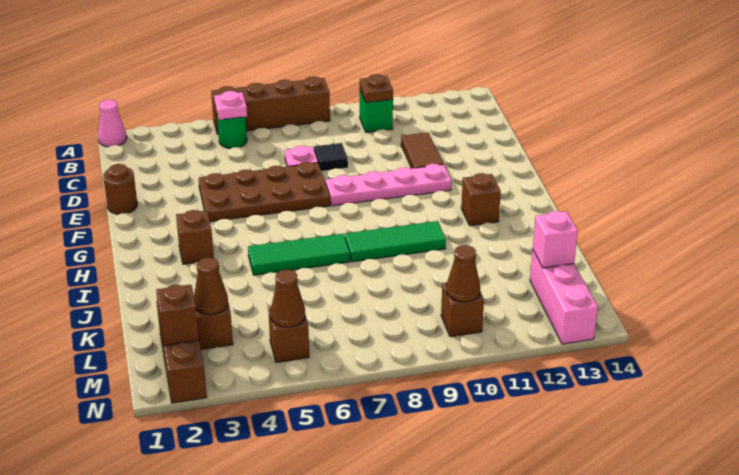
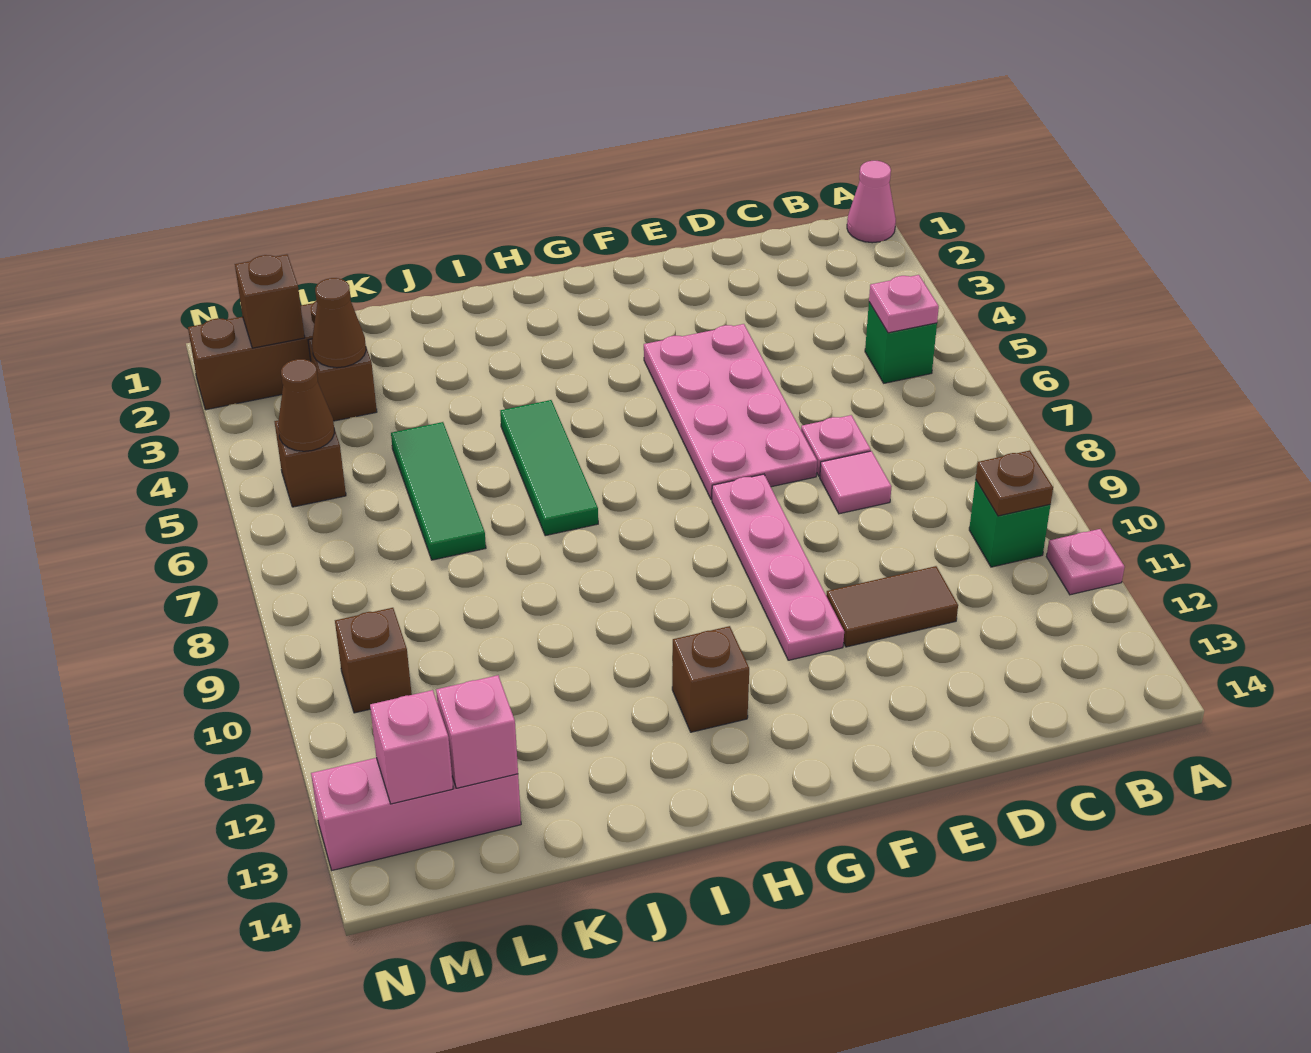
brown 1x4 brick [211,77,330,134] -> none
none -> pink 1x1 plate [1046,529,1125,595]
green 1x1 round brick [217,114,247,148] -> green 1x1 brick [865,302,937,383]
black 1x1 tile [314,143,348,171] -> pink 1x1 tile [820,451,892,514]
brown 1x1 round brick [103,164,137,214] -> none
brown 2x4 plate [199,162,330,222] -> pink 2x4 plate [644,324,817,500]
brown 1x1 brick [176,210,214,264] -> none
green 1x3 tile [345,221,446,262] -> green 1x3 tile moved to [391,422,486,560]
brown 1x1 cone [446,245,480,302] -> none
none -> pink 1x1 brick [370,690,453,804]

